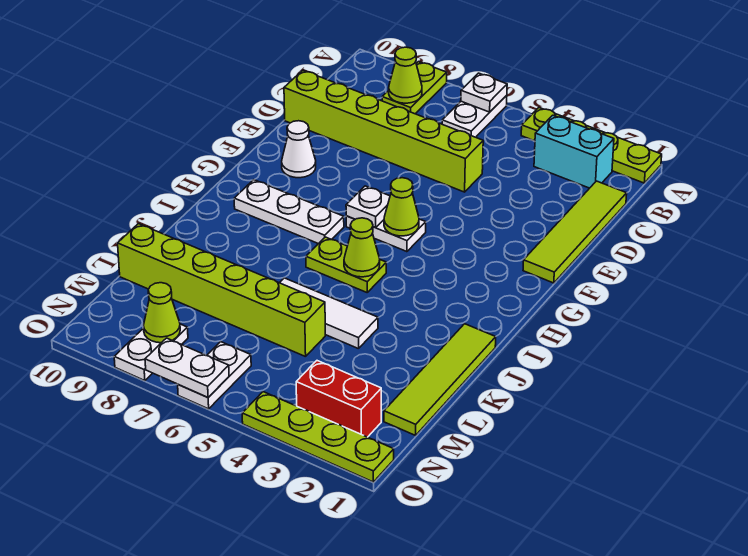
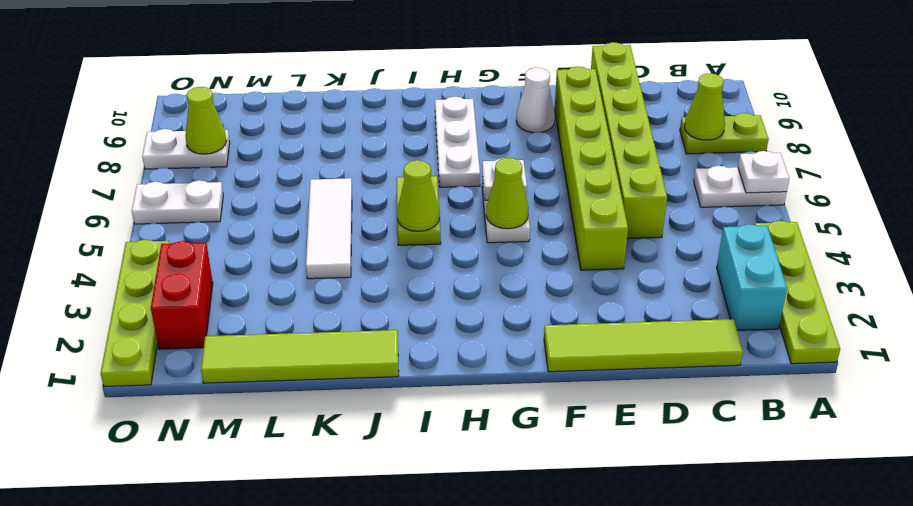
lime 1x6 brick [118,224,325,357] -> lime 1x6 brick moved to [555,66,628,270]
white 1x2 plate [145,338,229,397] -> none

